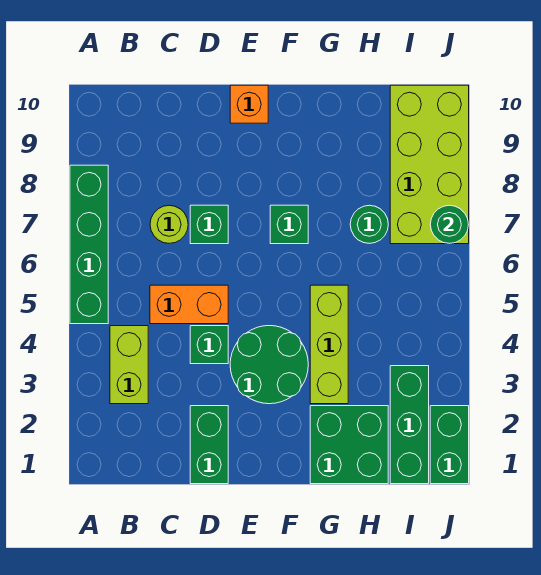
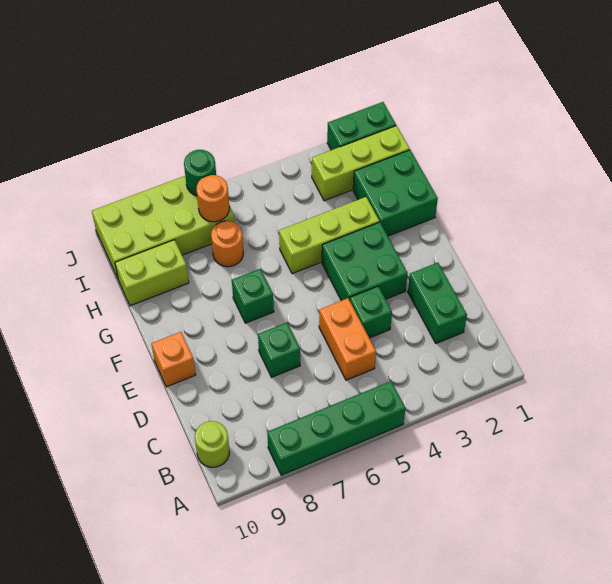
lime 1x2 brick [110,326,148,404] -> lime 1x2 brick moved to [115,240,189,306]
lime 1x1 round brick [150,205,188,243] -> lime 1x1 round brick moved to [195,421,229,467]
green 1x2 brick [190,406,228,484] -> green 1x2 brick turned to [408,263,467,344]
green 2x2 round brick [230,326,308,404] -> green 2x2 brick [322,222,408,301]
green 1x1 round brick [350,205,388,243] -> orange 1x1 round brick [211,221,243,267]
green 1x3 brick [390,366,429,484] -> lime 1x3 brick [312,126,410,201]
none -> orange 1x1 round brick [196,175,229,222]

